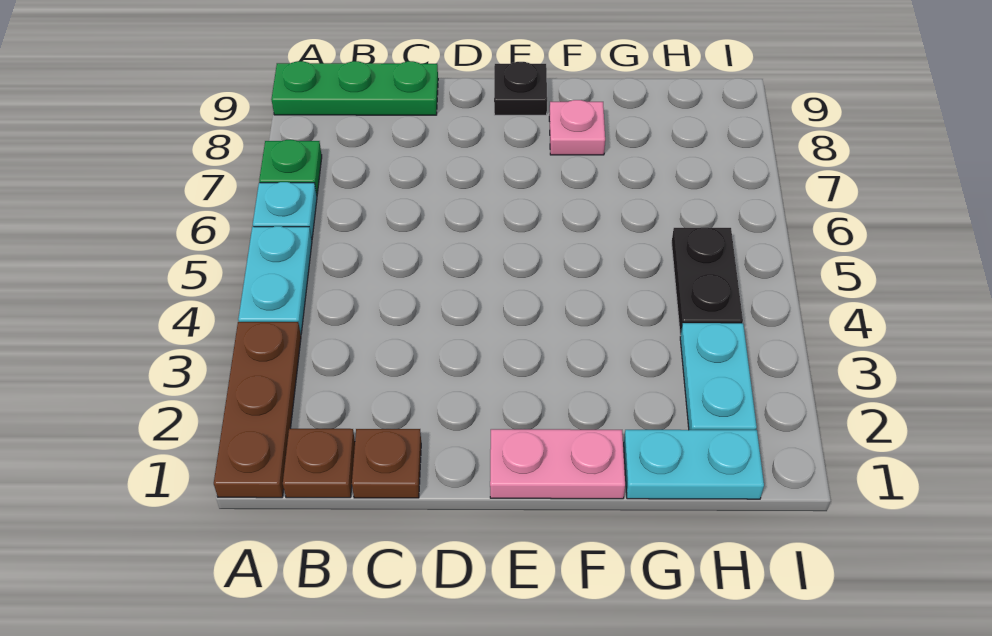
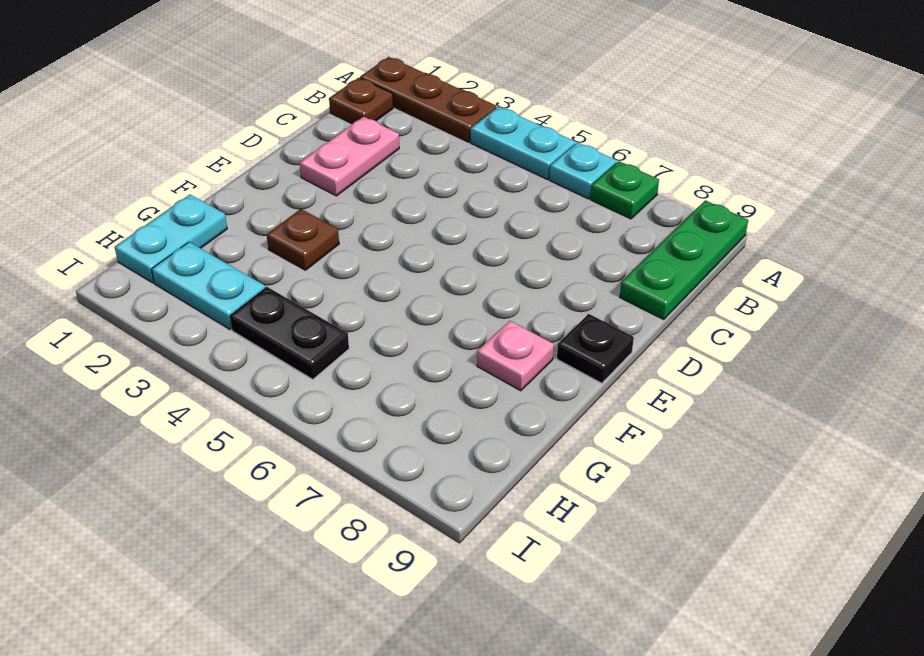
brown 1x1 plate [352,429,421,498] -> brown 1x1 plate moved to [267,209,339,270]
pink 1x2 plate [490,429,625,499] -> pink 1x2 plate moved to [300,116,399,196]

